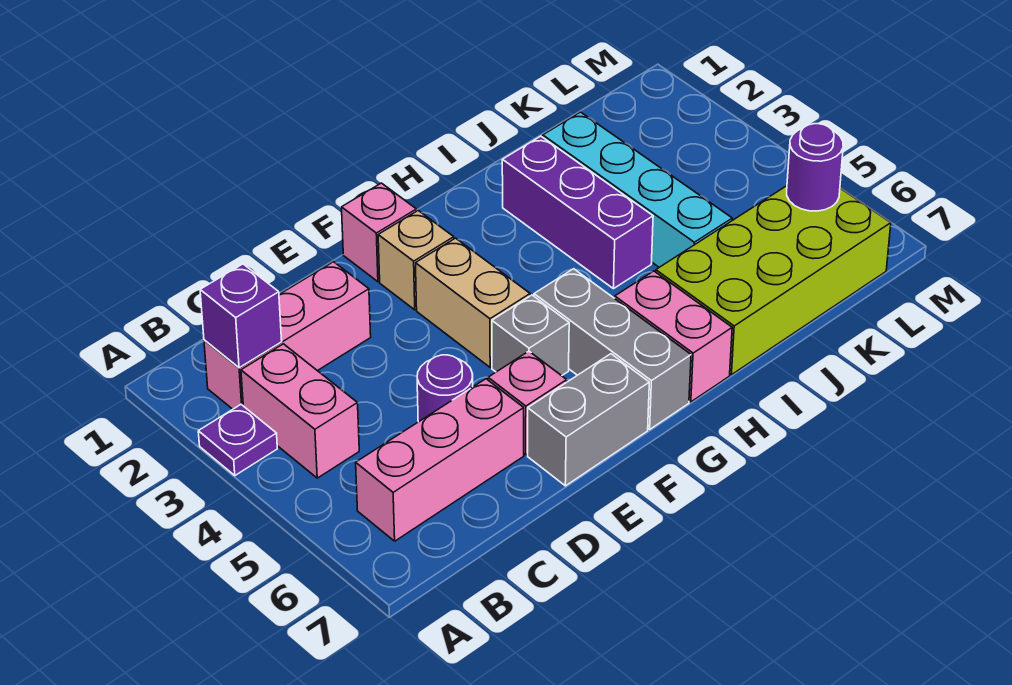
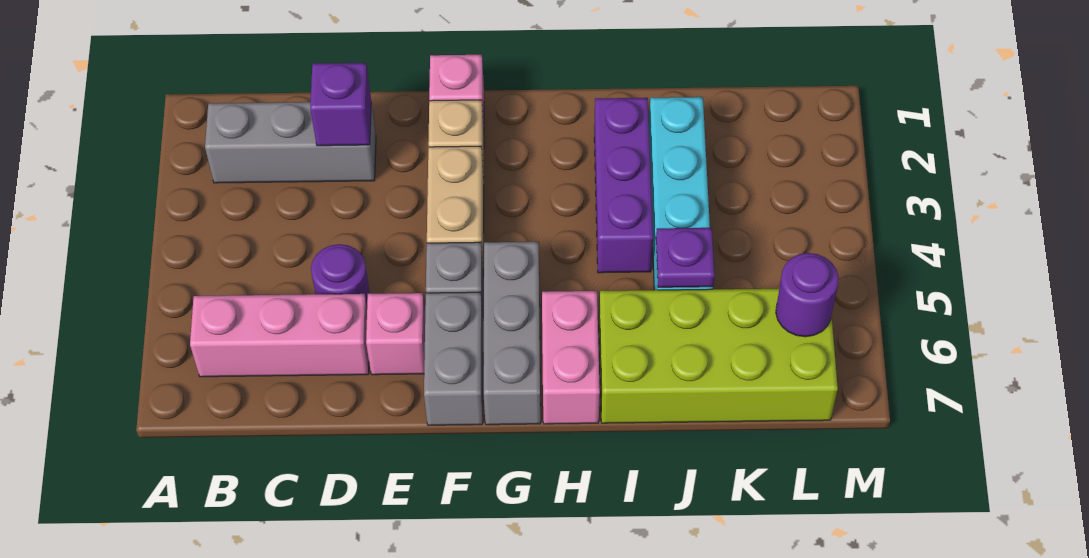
purple 1x1 plate [198,405,277,476] -> purple 1x1 plate moved to [656,228,714,287]
pink 1x3 brick [204,262,371,409] -> grey 1x3 brick [205,102,376,183]
purple 1x1 brick [200,264,282,368] -> purple 1x1 brick moved to [310,63,371,146]
pink 1x2 brick [241,344,359,478] -> none
grey 1x2 brick [528,354,649,486] -> grey 1x2 brick turned to [424,292,483,425]

